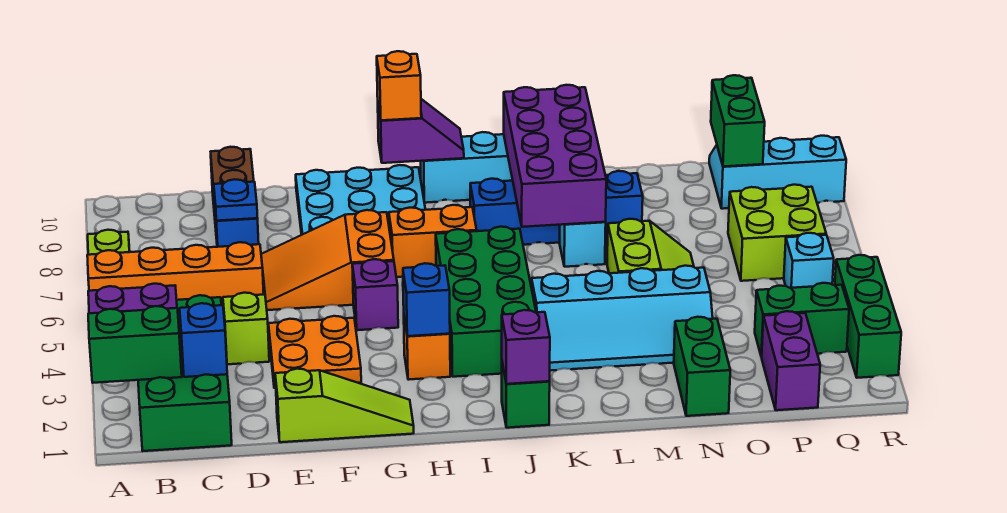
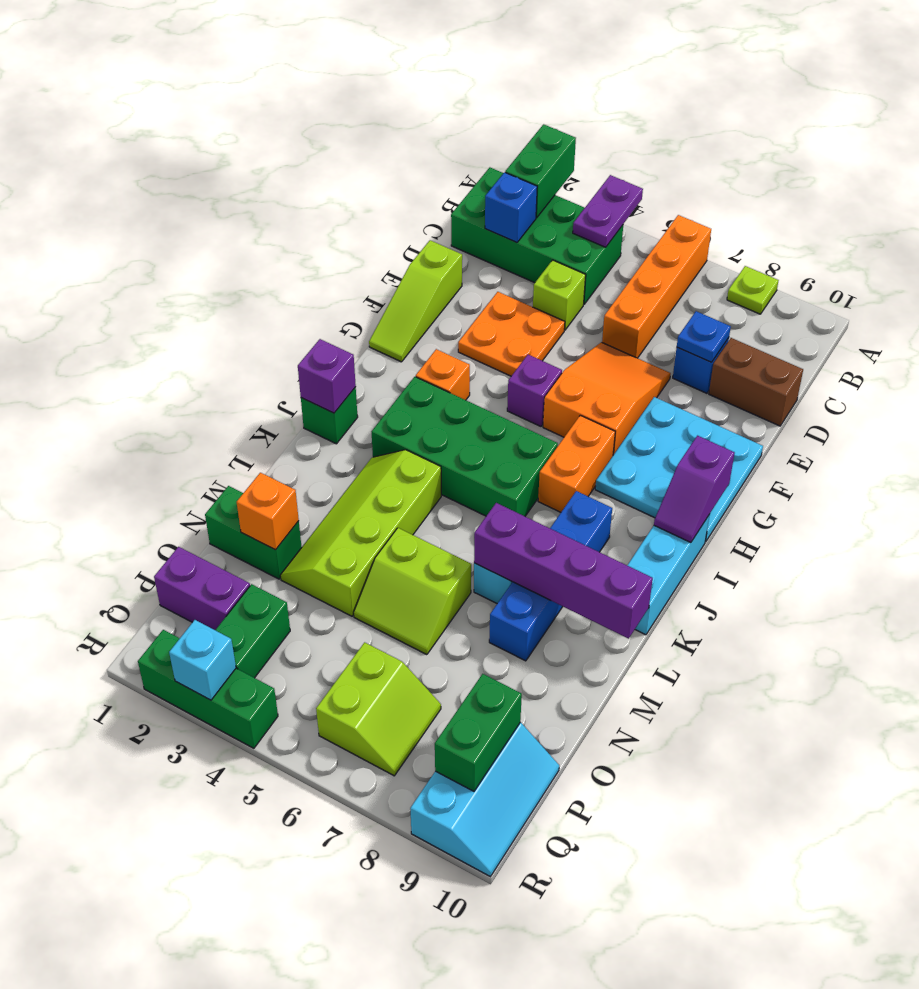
blue 1x1 brick [403,263,450,336] -> none
orange 1x1 brick [377,51,421,120] -> orange 1x1 brick moved to [237,473,299,550]
cyan 2x4 slope [532,266,713,371] -> lime 2x4 slope [280,450,441,616]
purple 2x4 brick [504,85,606,227] -> purple 1x4 brick [474,503,653,639]
lime 2x2 brick [728,185,826,281] -> lime 2x2 slope [316,642,441,776]
green 1x2 brick [711,75,765,167] -> green 1x2 brick turned to [435,674,522,791]
cyan 1x1 brick [784,233,834,288] -> cyan 1x1 brick moved to [169,620,236,700]

